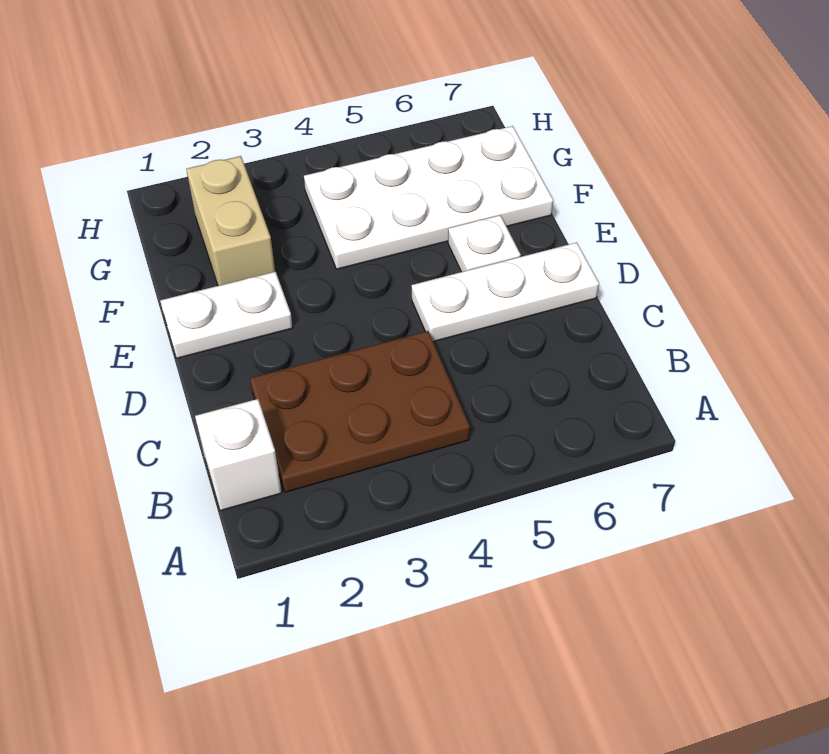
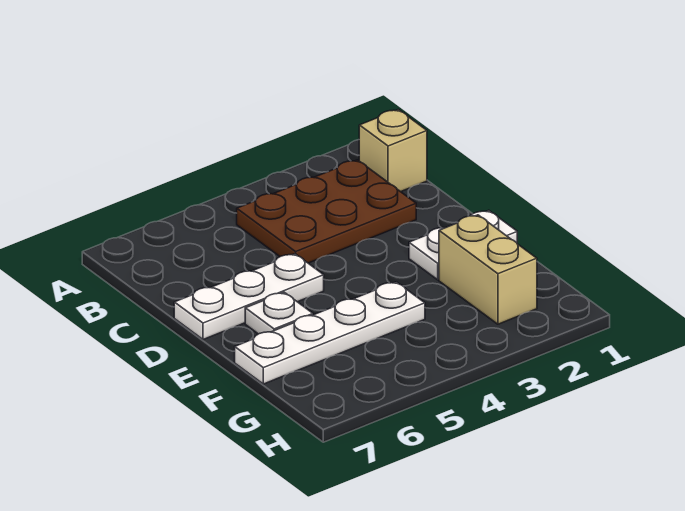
white 1x1 brick [195,399,282,511] -> tan 1x1 brick [359,109,427,192]
white 2x4 plate [304,126,553,269] -> white 1x4 plate [235,282,425,384]

